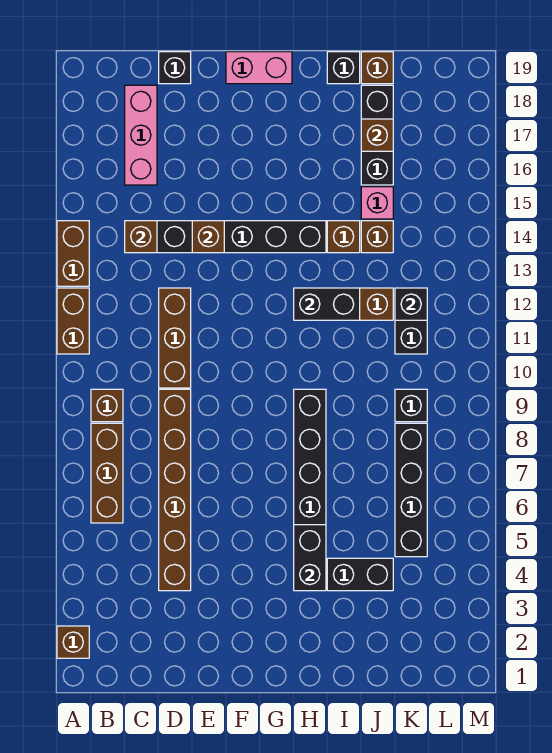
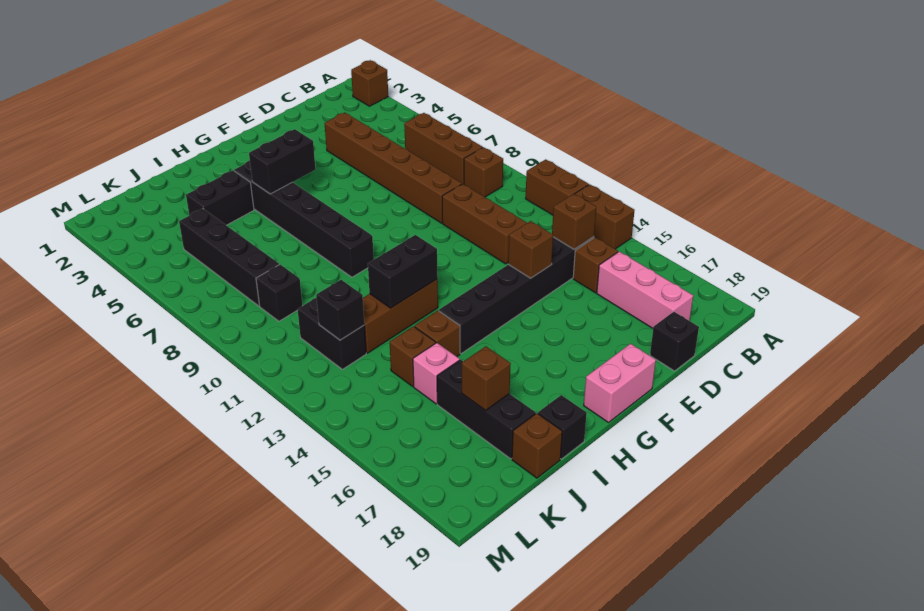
none -> brown 1x1 brick [573,237,618,293]
black 1x2 brick [294,525,326,591] -> black 1x2 brick turned to [249,129,316,194]

